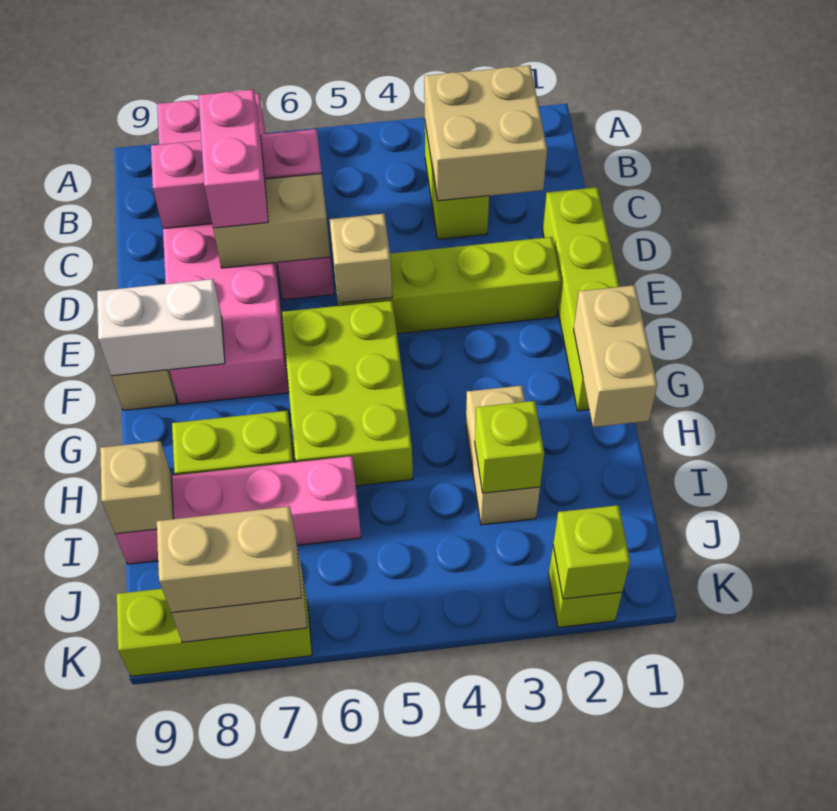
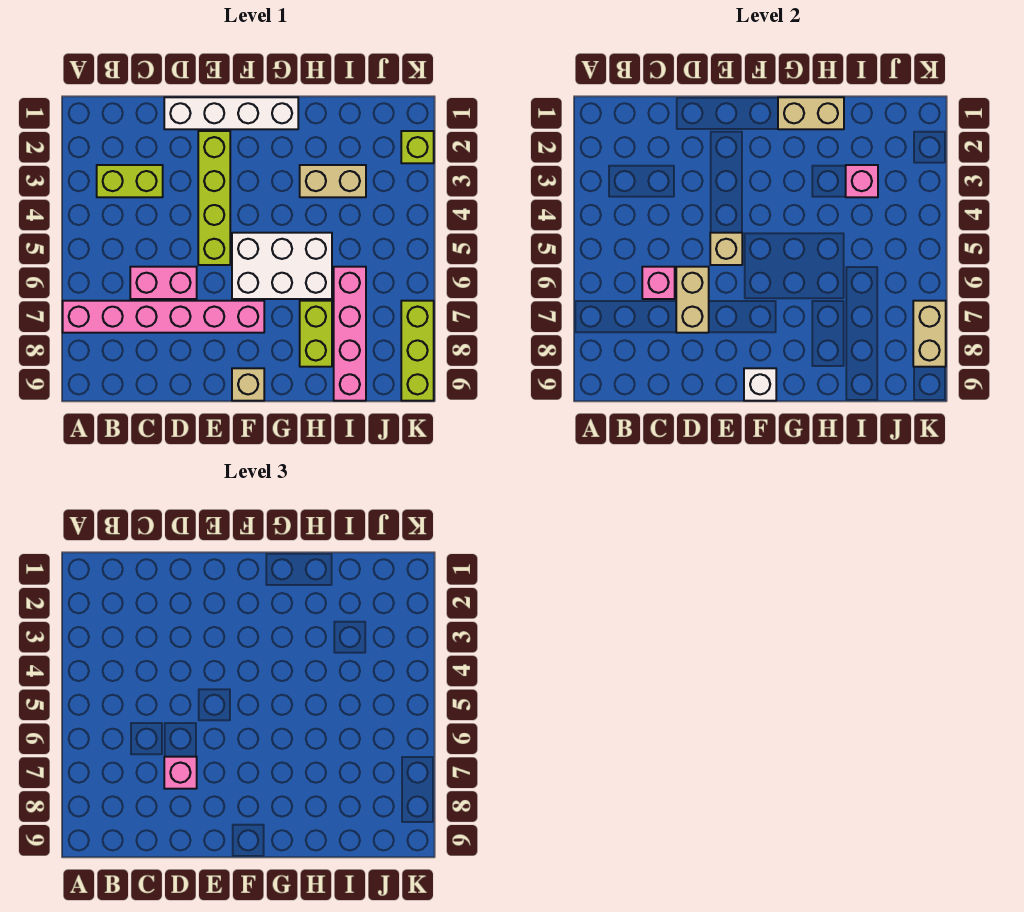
pink 2x6 brick [157,94,289,404] -> pink 1x6 brick [63,301,264,333]
tan 2x2 brick [424,65,547,201] -> none
pink 1x3 brick [151,129,322,228] -> pink 1x1 brick [642,267,675,299]
pink 1x2 brick [199,90,268,228] -> pink 1x1 brick [164,757,197,789]
lime 1x4 brick [543,187,619,411] -> white 1x4 brick [164,97,298,129]
lime 2x3 brick [282,300,413,486] -> white 2x3 brick [232,233,332,299]
white 1x2 brick [97,279,225,376] -> white 1x1 brick [744,368,776,401]
lime 1x1 brick [475,401,544,493] -> pink 1x1 brick [846,165,878,197]
tan 1x1 brick [100,441,173,534] -> none
lime 1x1 brick [553,505,630,599] -> none
tan 1x2 brick [157,506,301,613] -> none

